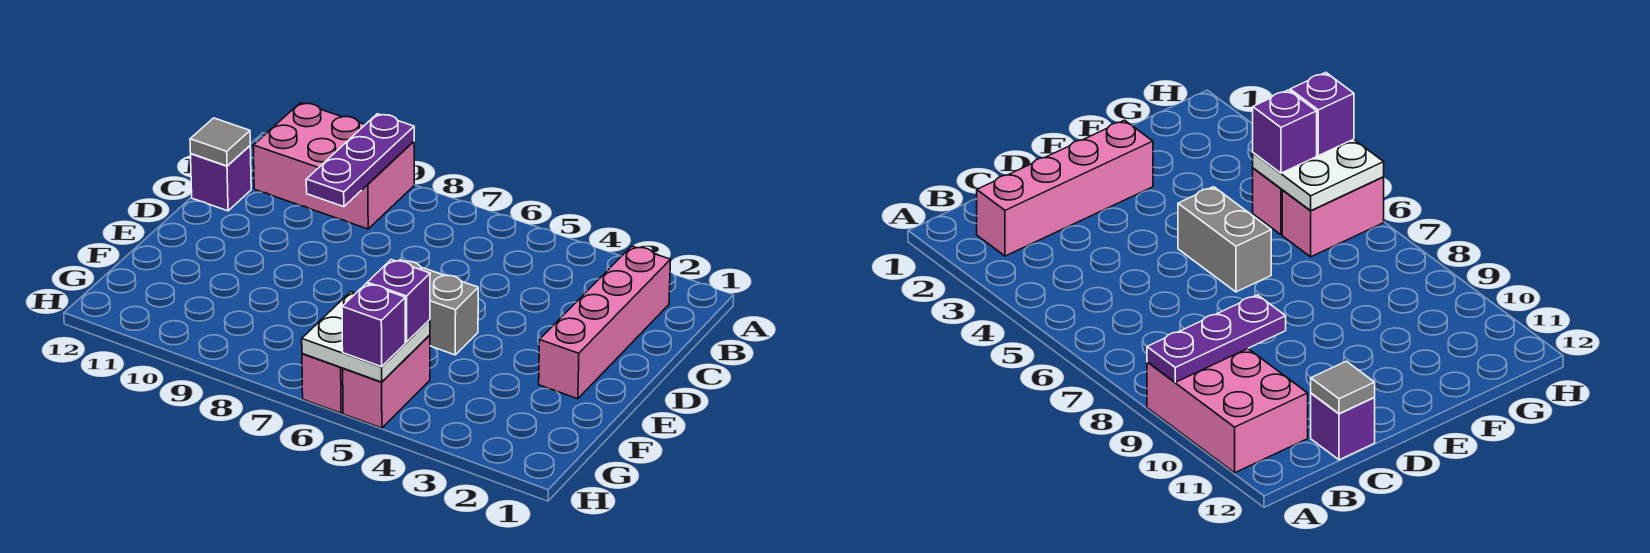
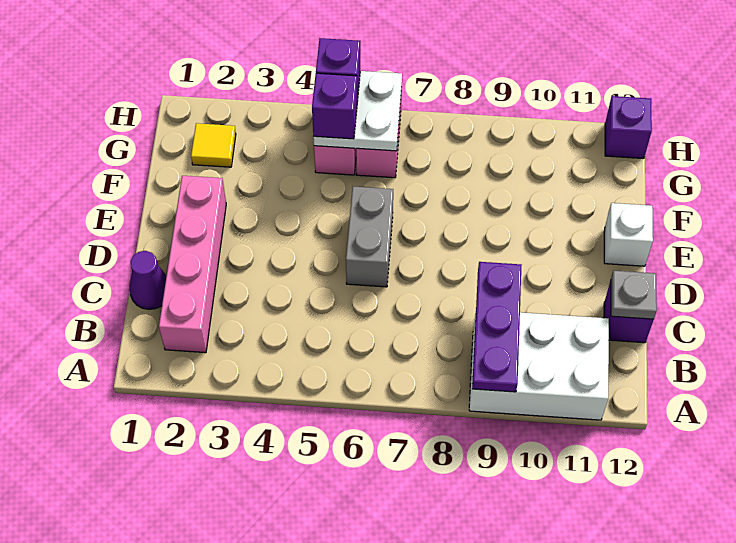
pink 2x3 brick [253,103,414,229] -> white 2x3 brick [469,312,609,420]
none -> purple 1x1 cone [130,251,166,309]
grey 1x1 tile [190,118,250,166] -> grey 1x1 plate [611,271,657,319]
grey 1x2 brick [399,260,478,355] -> grey 1x2 brick turned to [346,186,393,287]
none -> white 1x1 brick [604,203,653,266]
none -> yellow 1x1 tile [191,123,236,167]
none -> purple 1x1 brick [605,96,652,159]

